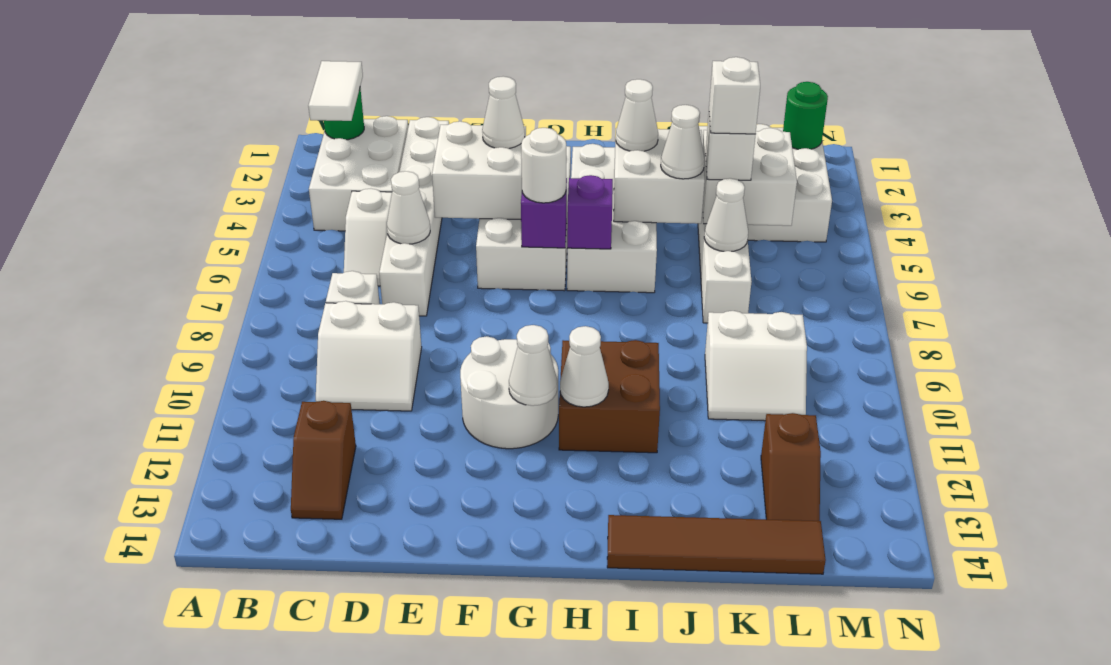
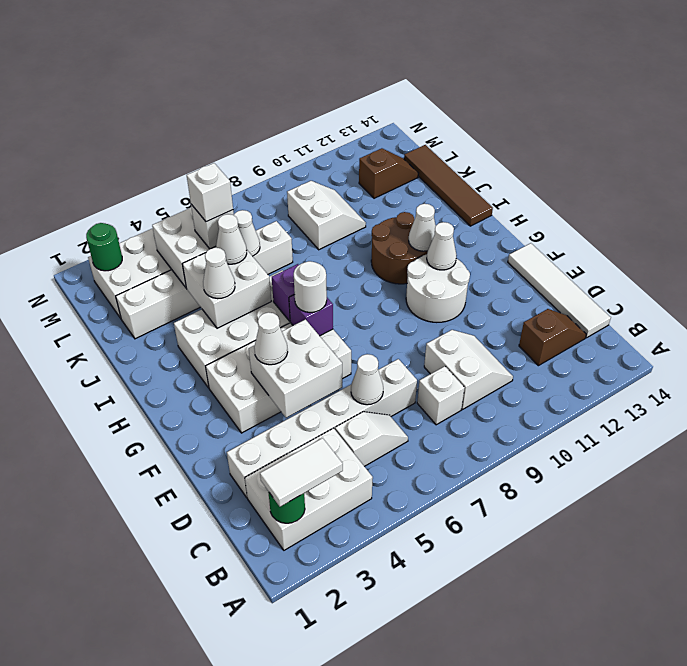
none -> white 1x4 tile [508,243,611,338]
brown 2x2 brick [559,340,660,453] -> brown 2x2 round brick [371,212,428,284]

